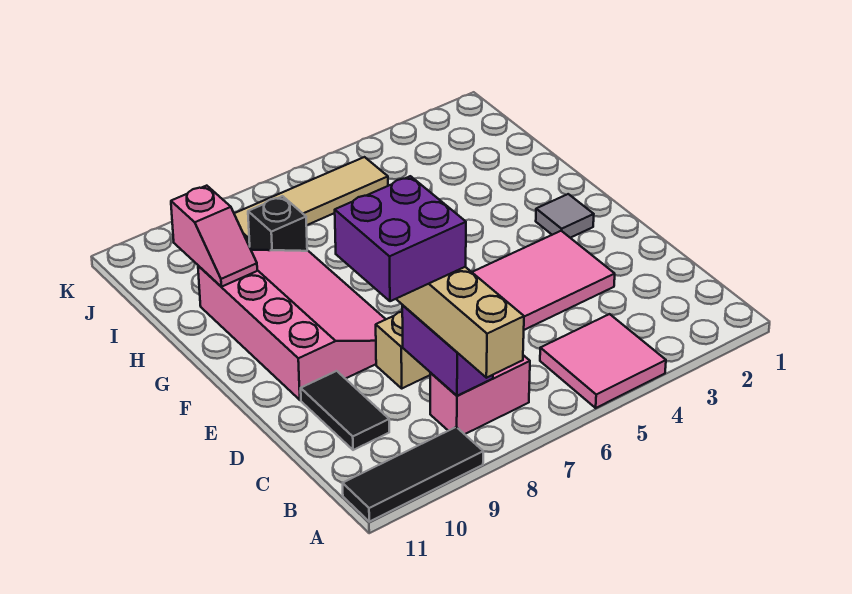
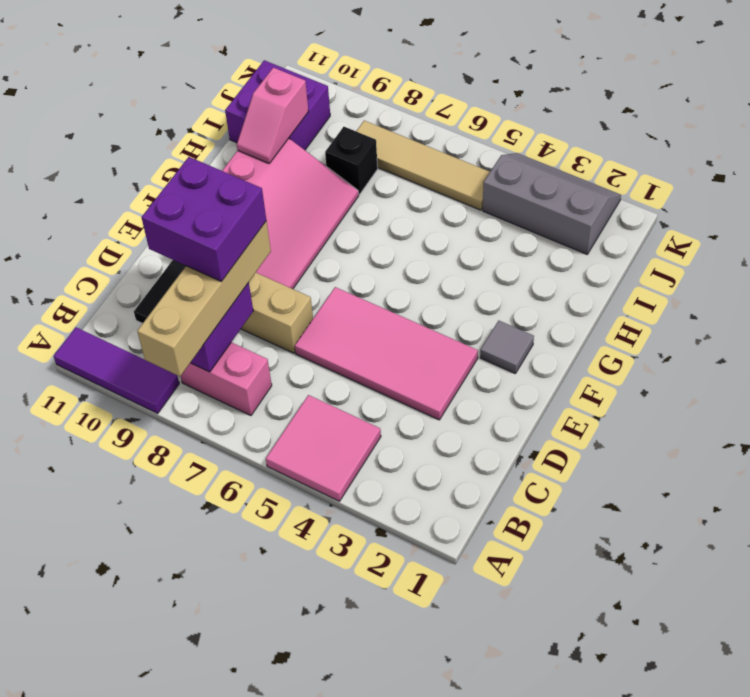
black 1x3 tile [343,427,483,522] -> purple 1x3 tile [54,327,179,413]
none -> purple 2x2 brick [225,60,330,150]
none -> grey 2x3 slope [483,153,621,254]

